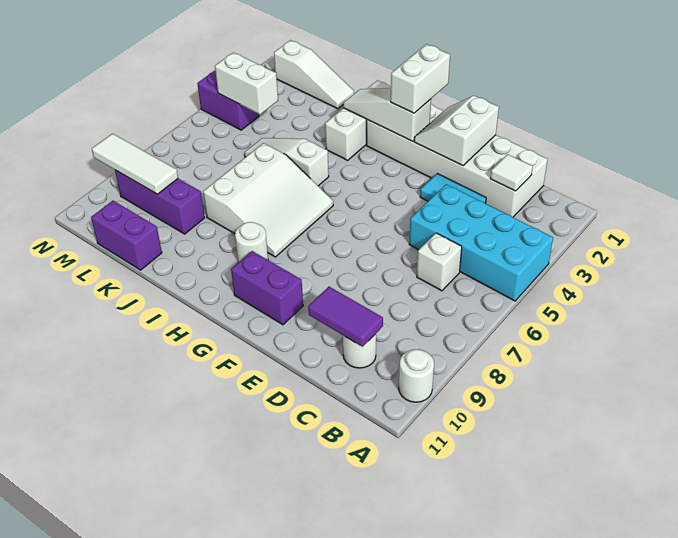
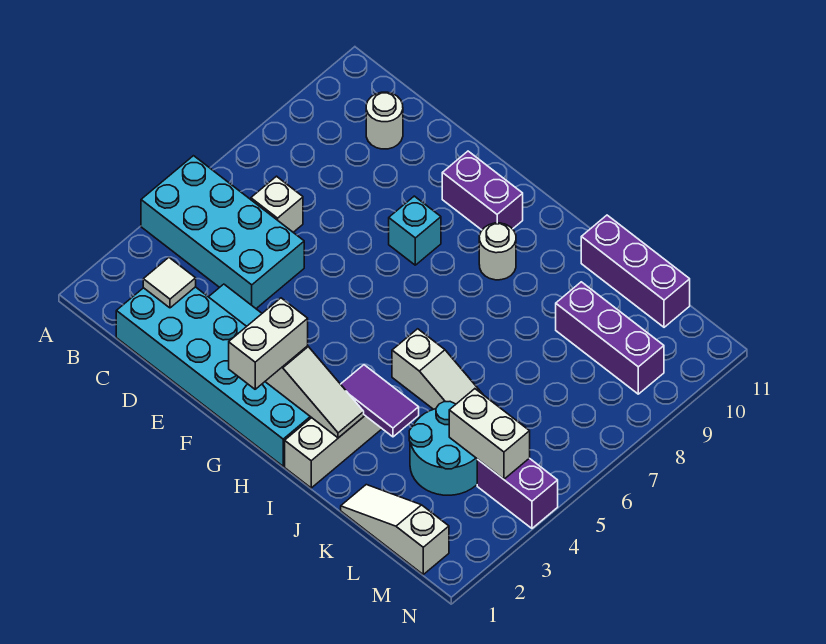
white 1x1 round brick [399,349,434,402] -> none
white 2x6 brick [366,104,548,217] -> cyan 2x6 brick [116,287,311,466]
purple 1x2 tile [308,287,383,347] -> purple 1x2 tile moved to [341,365,419,437]
white 2x2 slope [414,96,499,166] -> none
none -> cyan 1x1 brick [389,196,441,265]
white 3x3 slope [203,143,333,257] -> none
none -> cyan 2x2 round brick [409,402,477,495]
purple 1x2 brick [91,201,162,270] -> purple 1x3 brick [581,215,690,327]
white 1x3 tile [92,134,178,194] -> none

